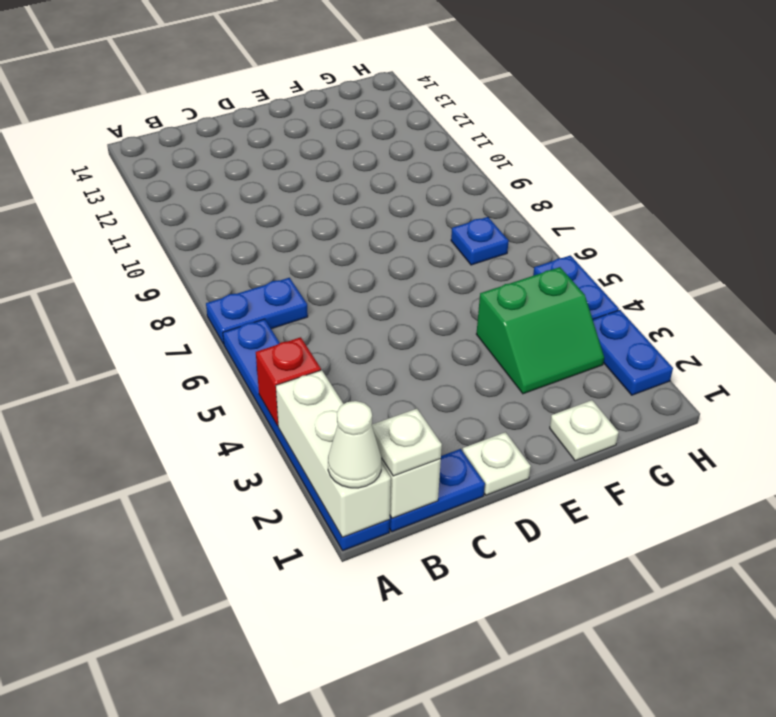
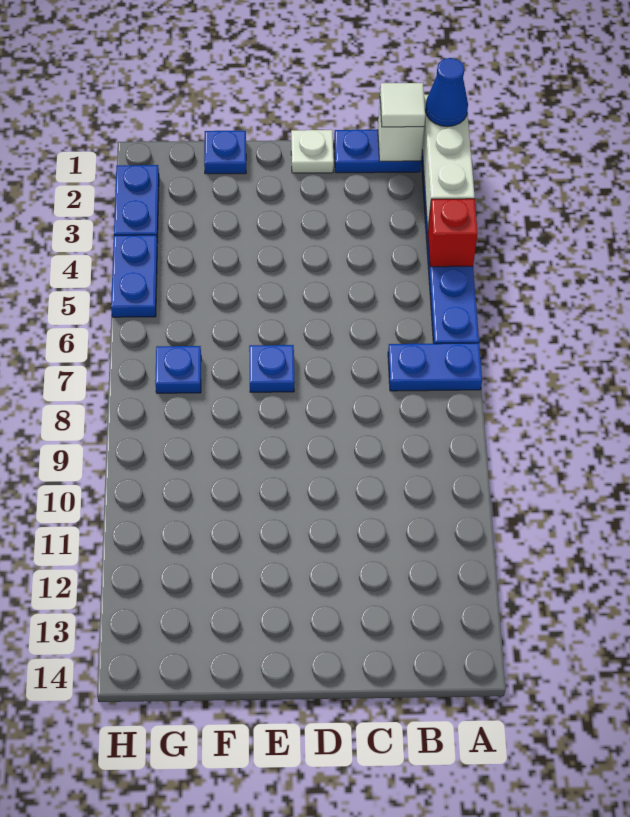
white 1x1 cone [328,401,381,488] -> blue 1x1 cone [425,58,468,126]
white 1x1 plate [372,409,442,476] -> white 1x1 tile [380,83,425,127]
none -> blue 1x1 plate [249,345,295,392]
white 1x1 plate [550,400,619,461] -> blue 1x1 plate [204,131,246,174]
green 2x2 slope [476,267,604,394] -> none

